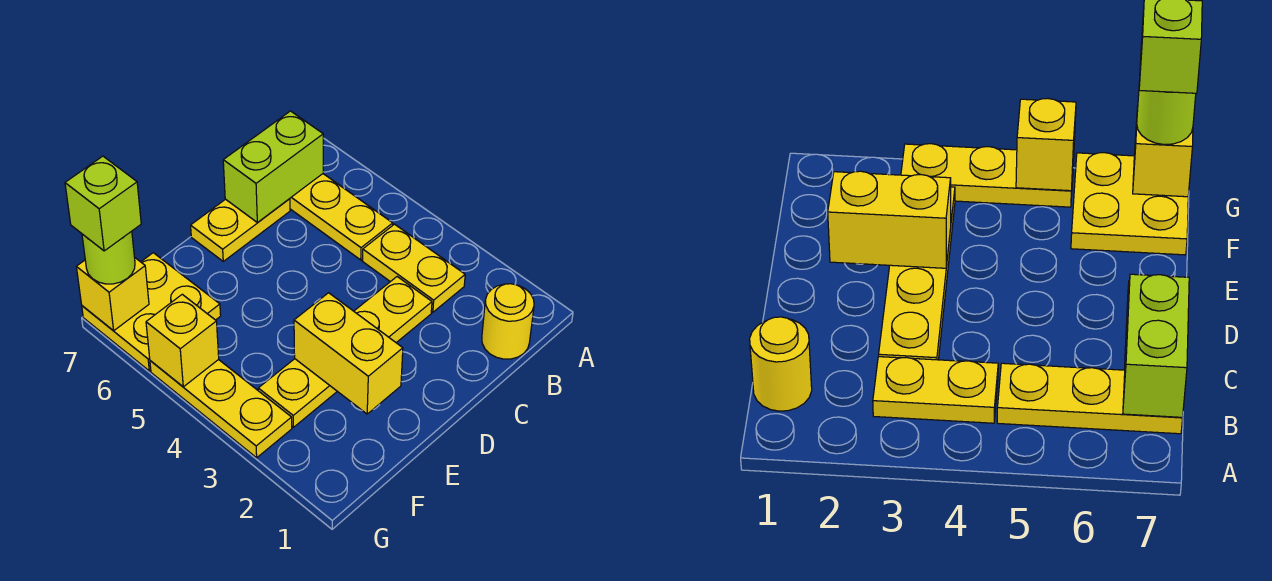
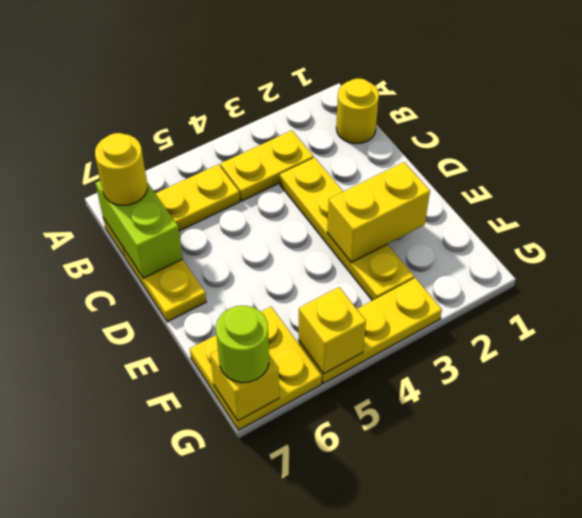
none -> yellow 1x1 round brick [95,133,147,205]
lime 1x1 brick [65,156,141,251] -> none

